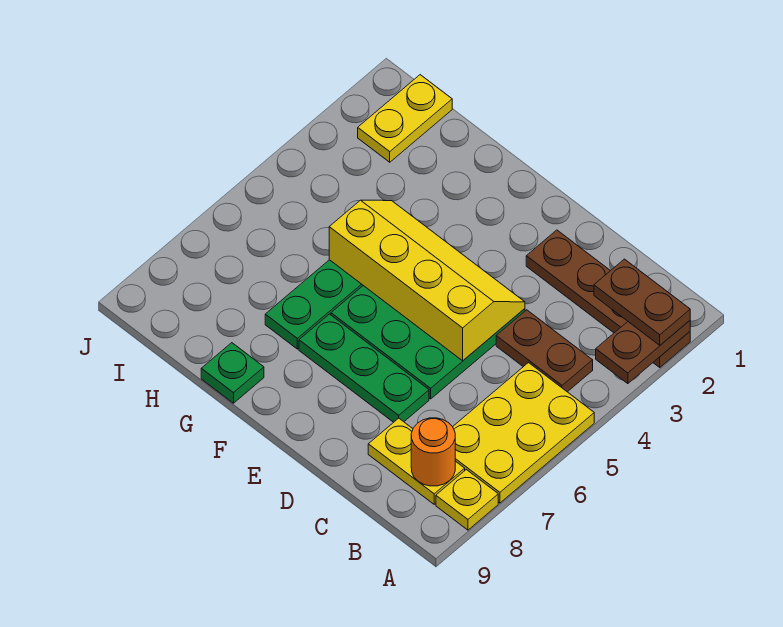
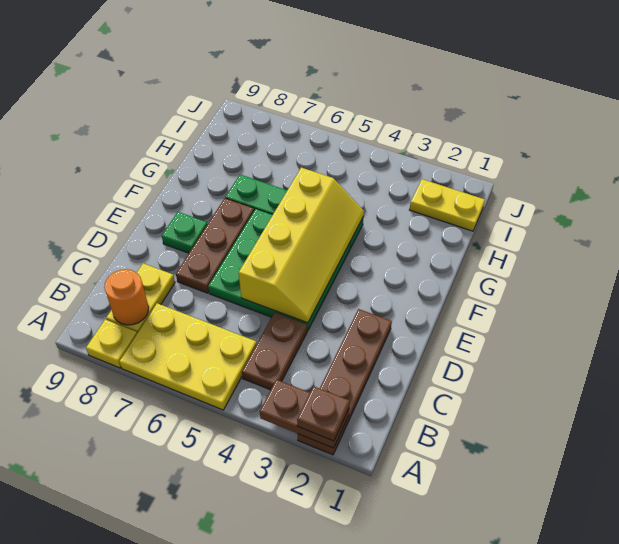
brown 1x2 plate [594,259,690,345] -> brown 1x1 plate [297,386,350,441]
green 1x3 plate [299,314,429,422] -> brown 1x3 plate [176,198,254,293]
green 1x1 plate [201,343,264,403] -> green 1x1 plate moved to [162,212,208,253]

